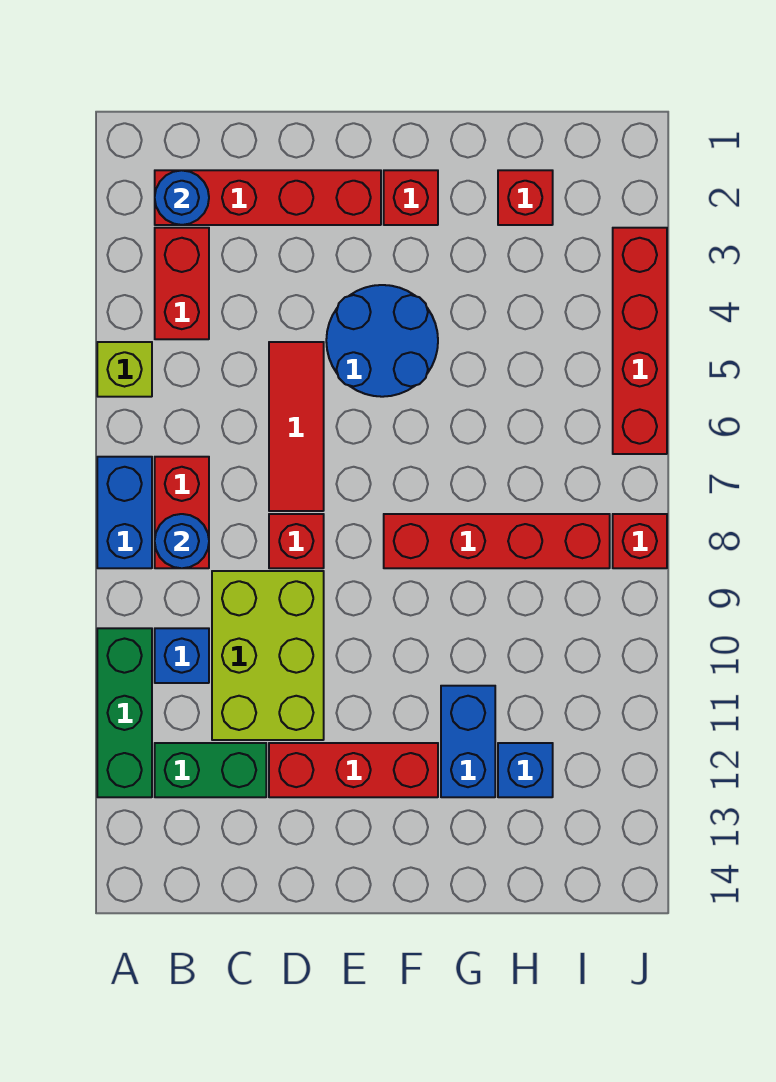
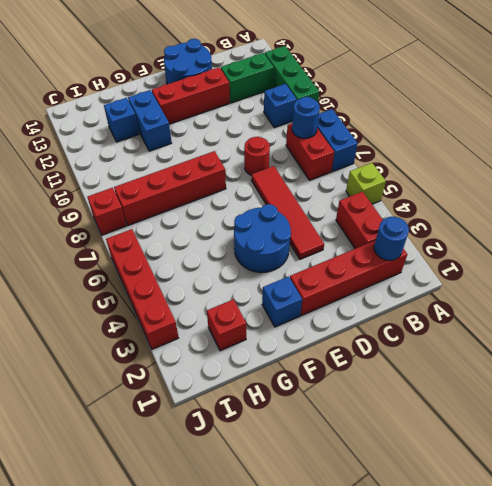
lime 2x3 brick [212,571,324,740] -> none
red 1x3 tile [269,342,324,511] -> red 1x4 tile [251,166,324,259]
red 1x1 brick [269,514,324,568] -> red 1x1 round brick [244,137,270,175]
none -> blue 2x2 round brick [164,39,212,84]
red 1x1 brick [384,170,438,225] -> blue 1x1 brick [262,276,302,327]

